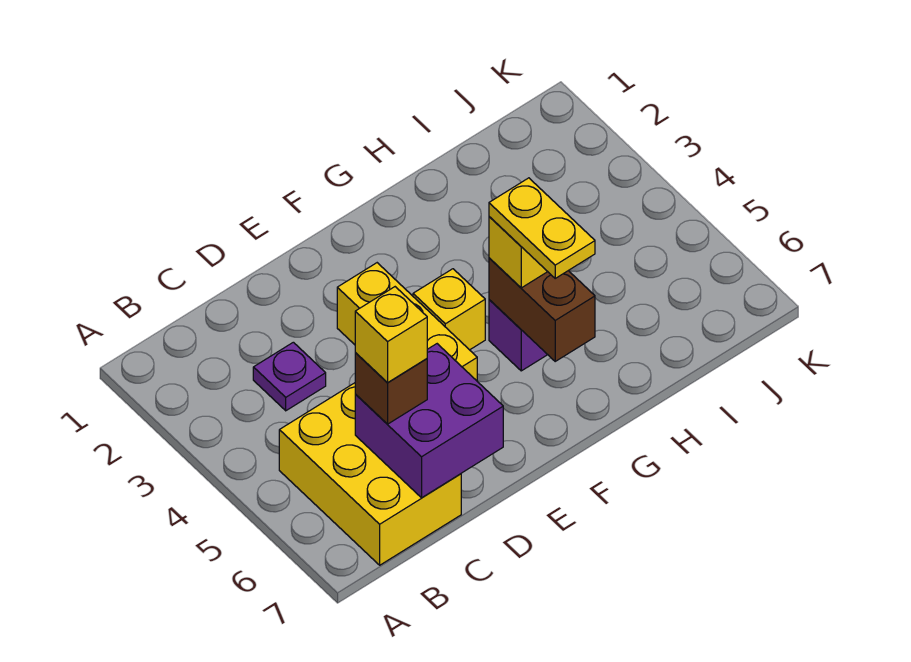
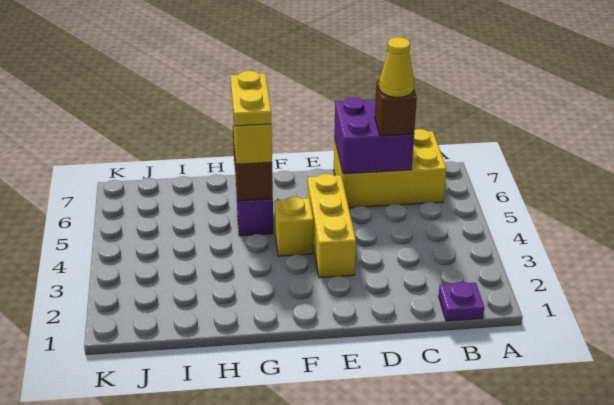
yellow 2x3 brick [279,383,461,565] -> yellow 2x3 brick turned to [334,129,446,208]
purple 1x1 plate [253,342,326,411] -> purple 1x1 plate moved to [439,282,484,321]
yellow 1x1 brick [355,287,427,382] -> yellow 1x1 cone [379,37,414,97]

